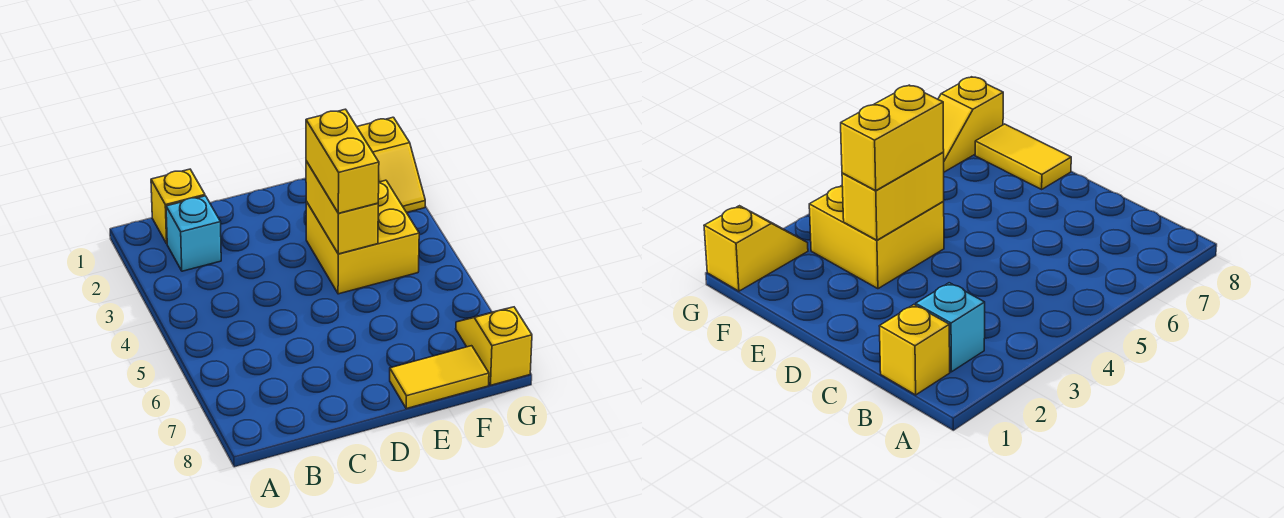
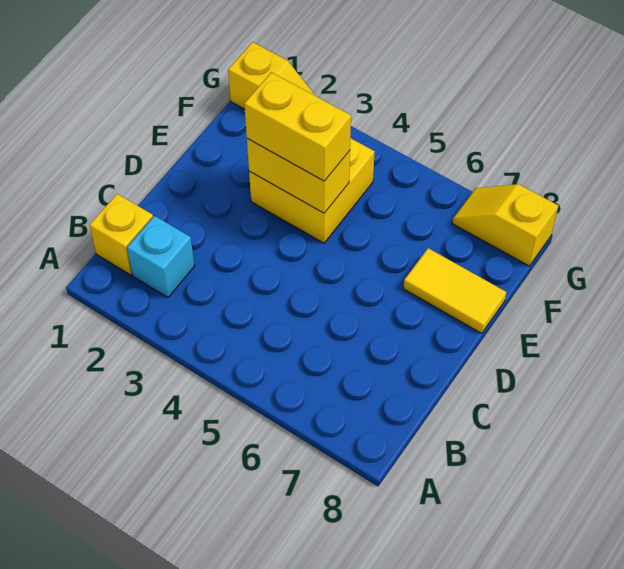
yellow 1x2 tile [390,346,489,409] -> yellow 1x2 tile turned to [403,248,506,333]

